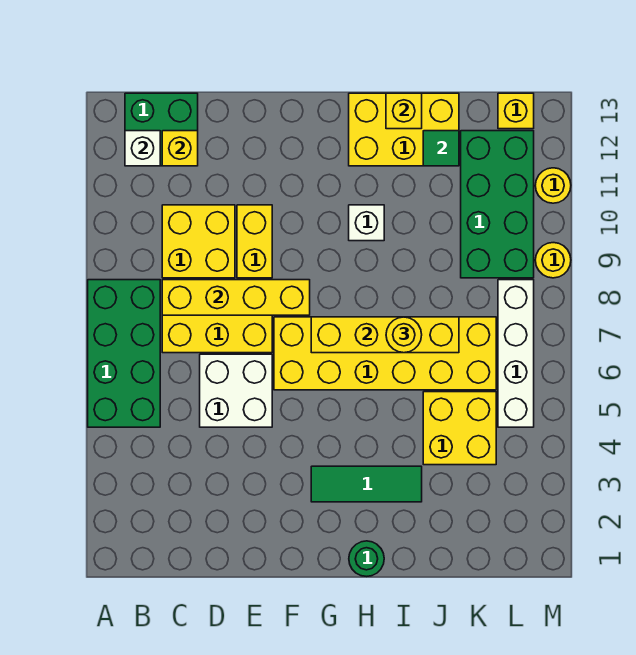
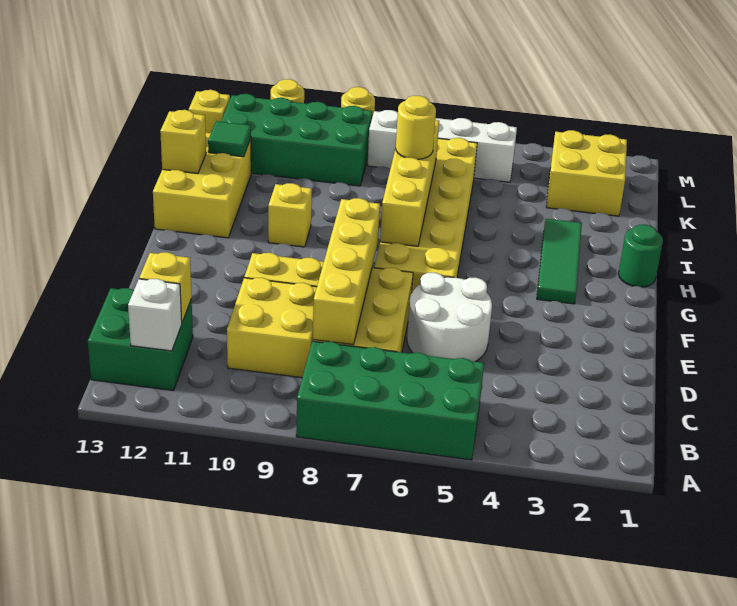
white 2x2 brick [200,354,272,427] -> white 2x2 round brick [407,273,492,362]
white 1x1 brick [349,205,384,241] -> yellow 1x1 brick [268,183,312,247]
yellow 2x2 brick [423,392,496,465] -> yellow 2x2 brick moved to [546,130,627,216]

